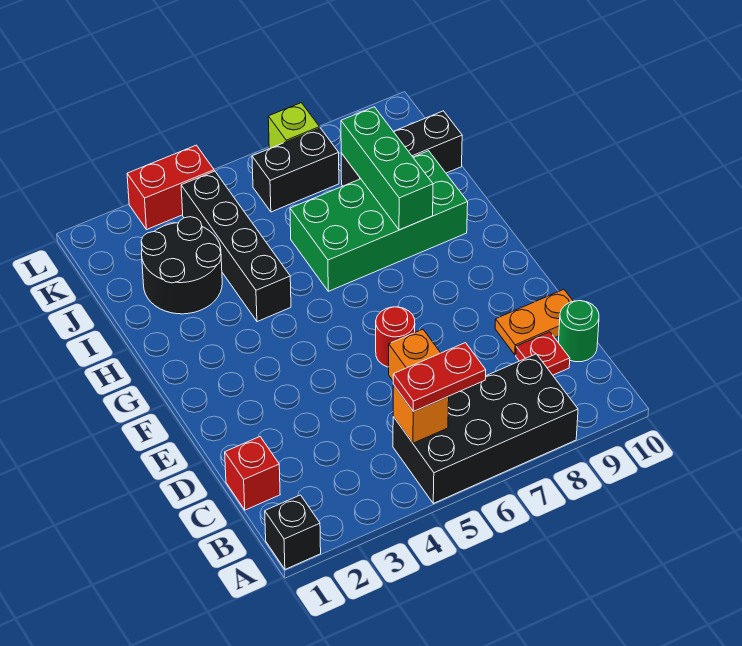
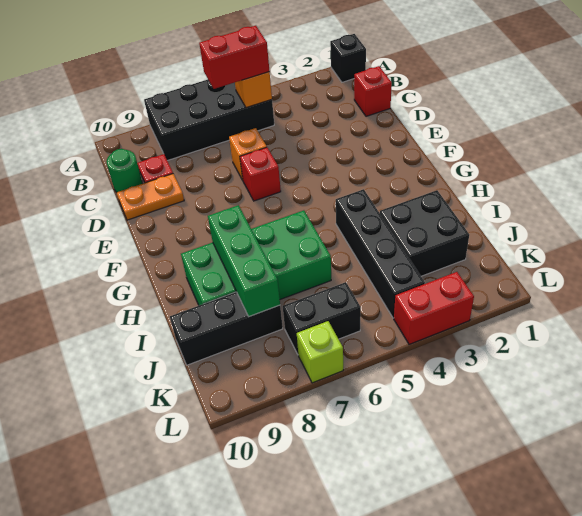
red 1x2 plate [393,343,486,412] -> red 1x2 brick [199,26,269,89]
red 1x1 round brick [376,307,415,367] -> red 1x1 brick [240,147,281,201]
black 2x2 round brick [141,217,222,314] -> black 2x2 brick [380,190,469,276]

